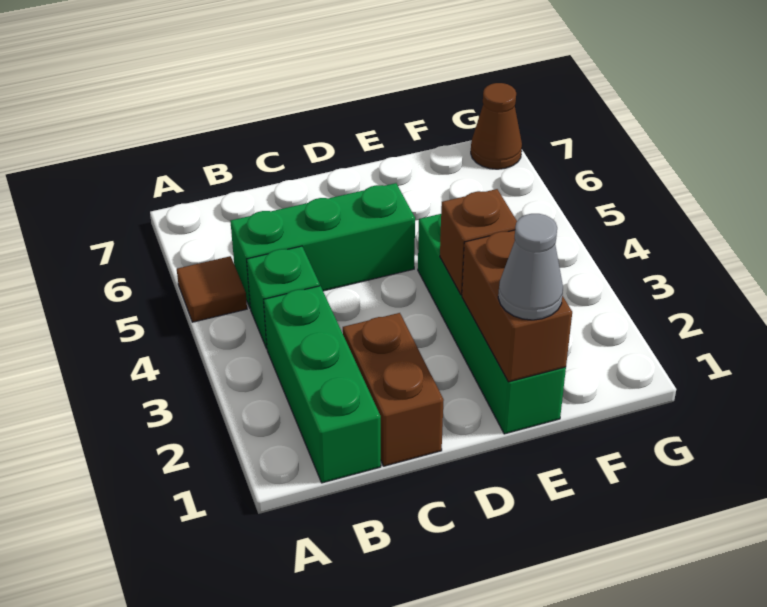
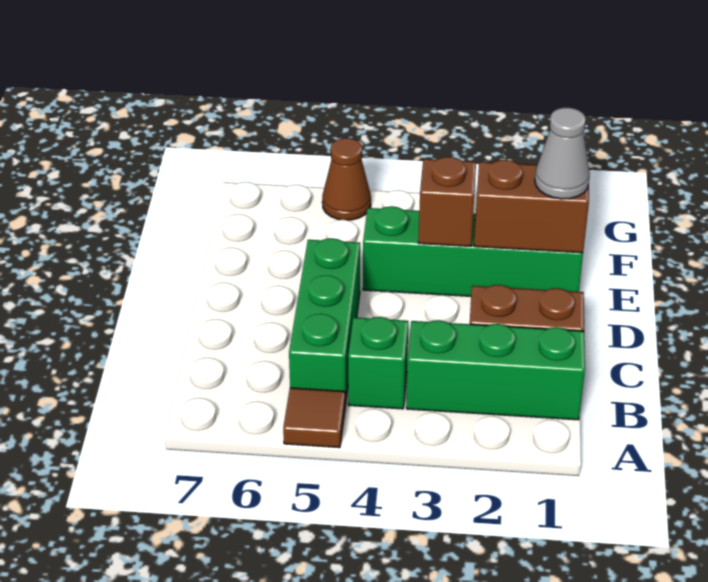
brown 1x1 cone [471,83,522,169] -> brown 1x1 cone moved to [322,138,371,220]

